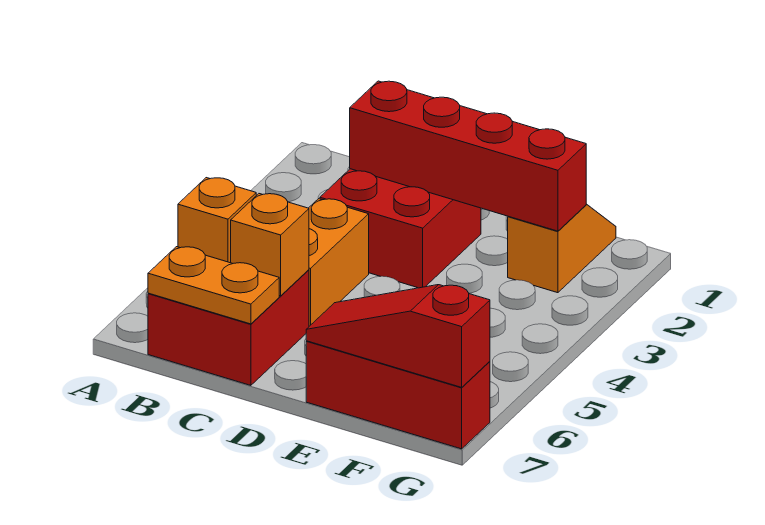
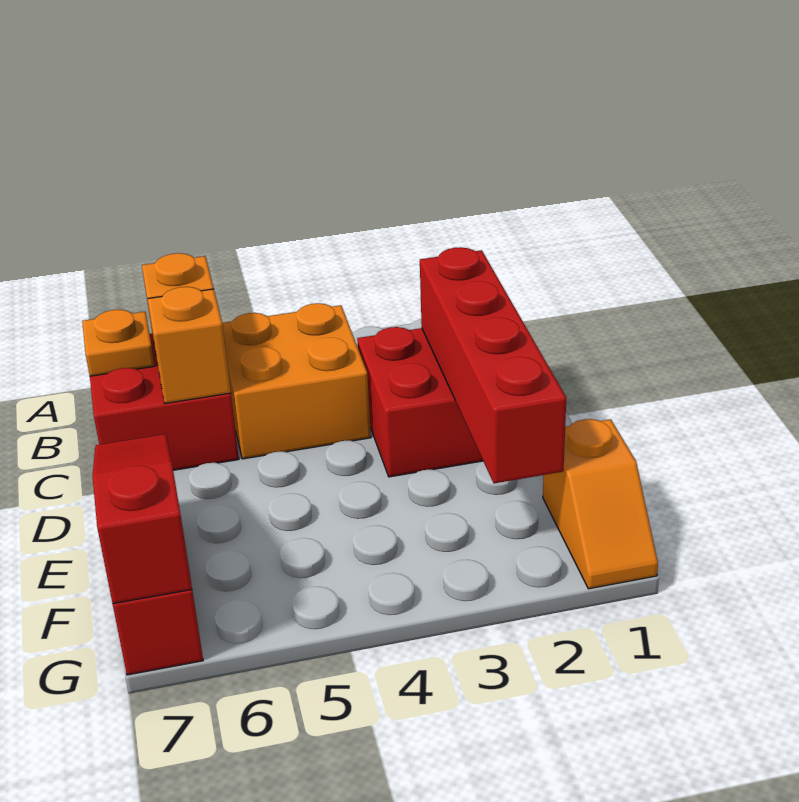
orange 1x2 plate [148,247,279,324] -> orange 1x1 plate [82,310,155,376]
orange 1x2 brick [309,199,369,326] -> orange 2x2 brick [222,303,371,459]
orange 1x2 slope [508,204,616,293] -> orange 1x2 slope turned to [543,419,658,589]

